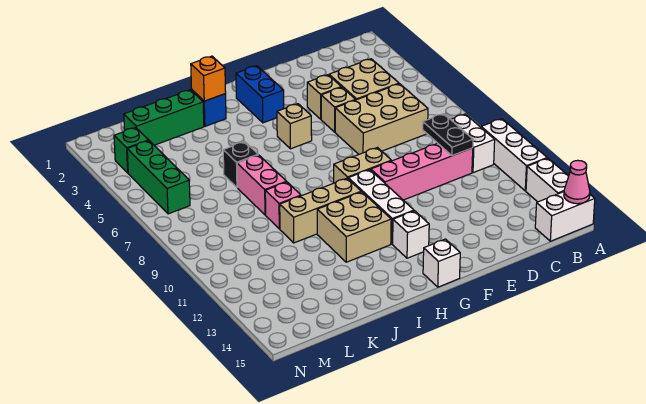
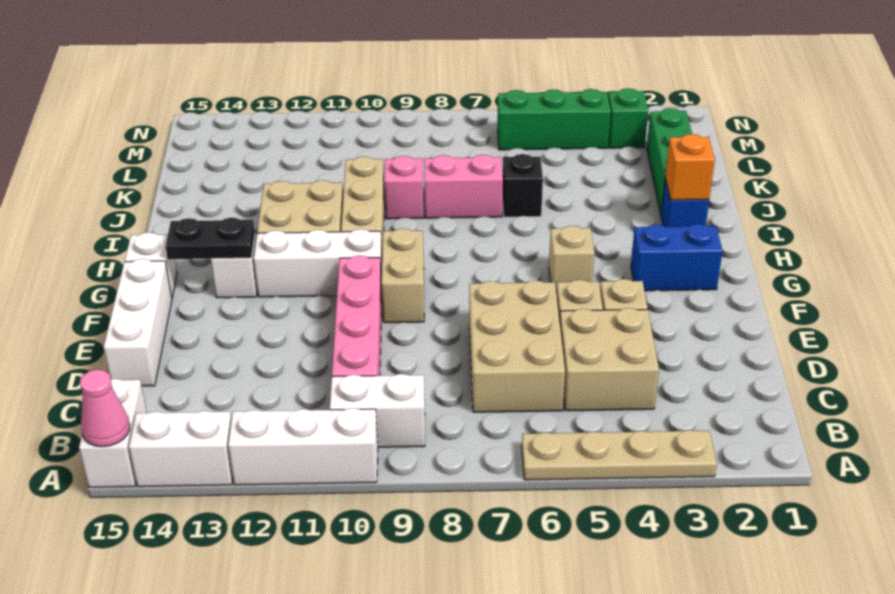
none -> tan 1x4 plate [522,430,717,480]
black 1x2 plate [423,114,473,156] -> black 1x2 plate moved to [165,218,255,259]
none -> white 1x3 brick [104,259,172,386]

